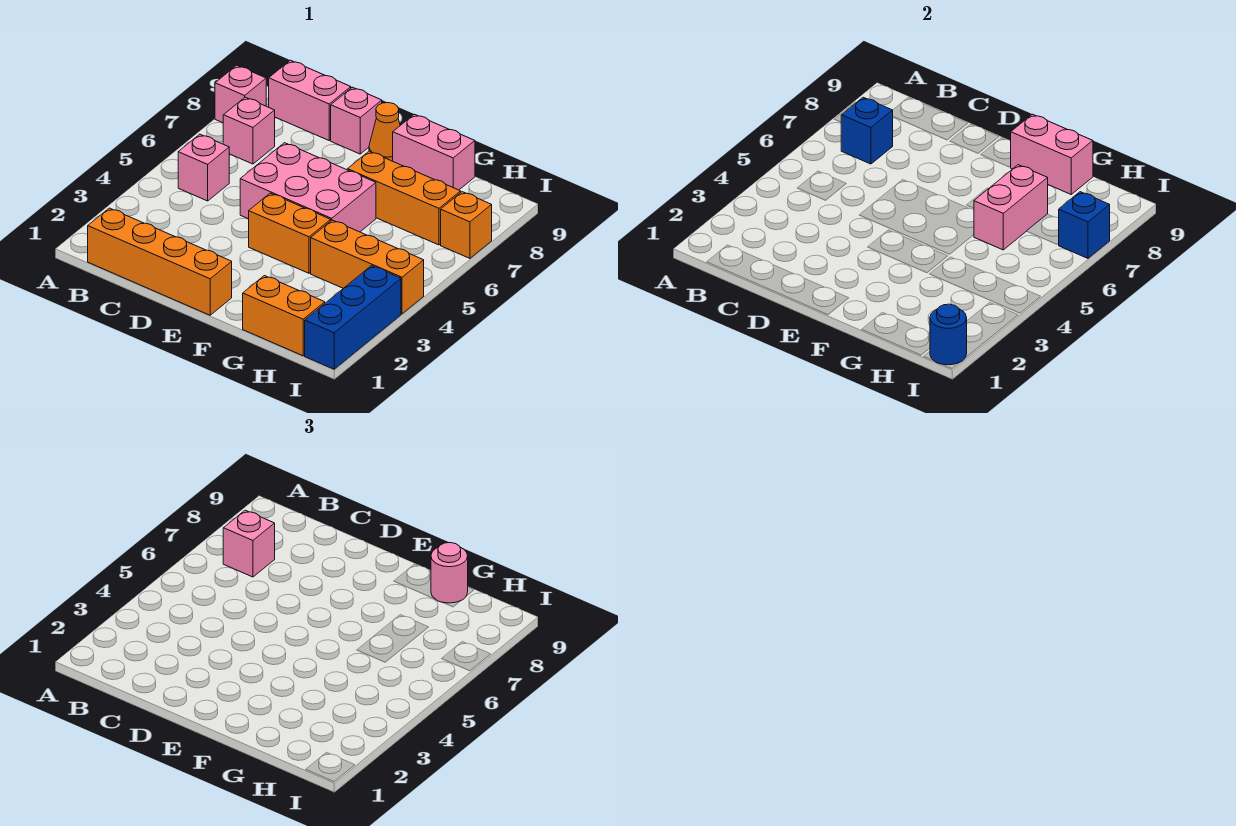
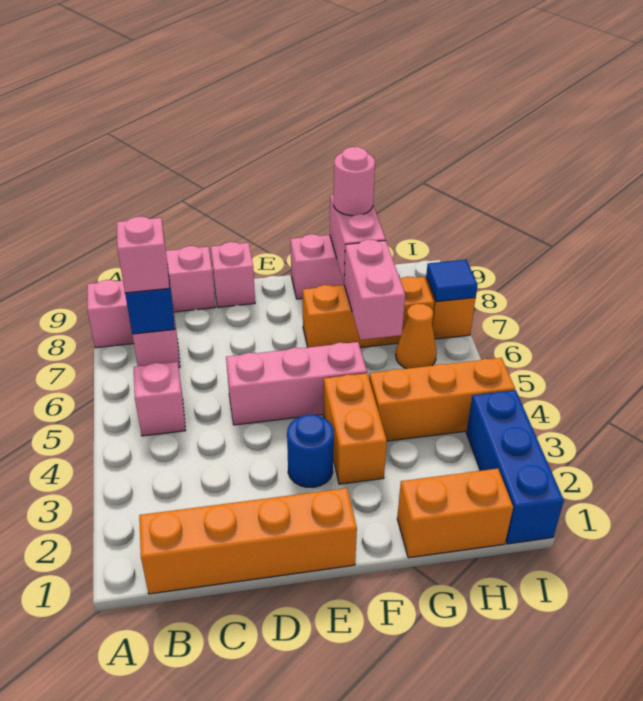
pink 2x3 brick [240,143,376,232] -> pink 1x3 brick [226,342,367,425]
orange 1x2 brick [249,193,331,273] -> orange 1x2 brick turned to [323,373,387,484]
orange 1x1 cone [369,103,400,161] -> orange 1x1 cone moved to [396,304,437,369]
pink 1x2 brick [1011,114,1093,194] -> pink 1x2 brick turned to [330,195,386,282]
blue 1x1 round brick [930,304,967,365] -> blue 1x1 round brick moved to [287,414,334,487]
blue 1x1 brick [1059,192,1110,258] -> blue 1x1 tile [426,260,478,302]

